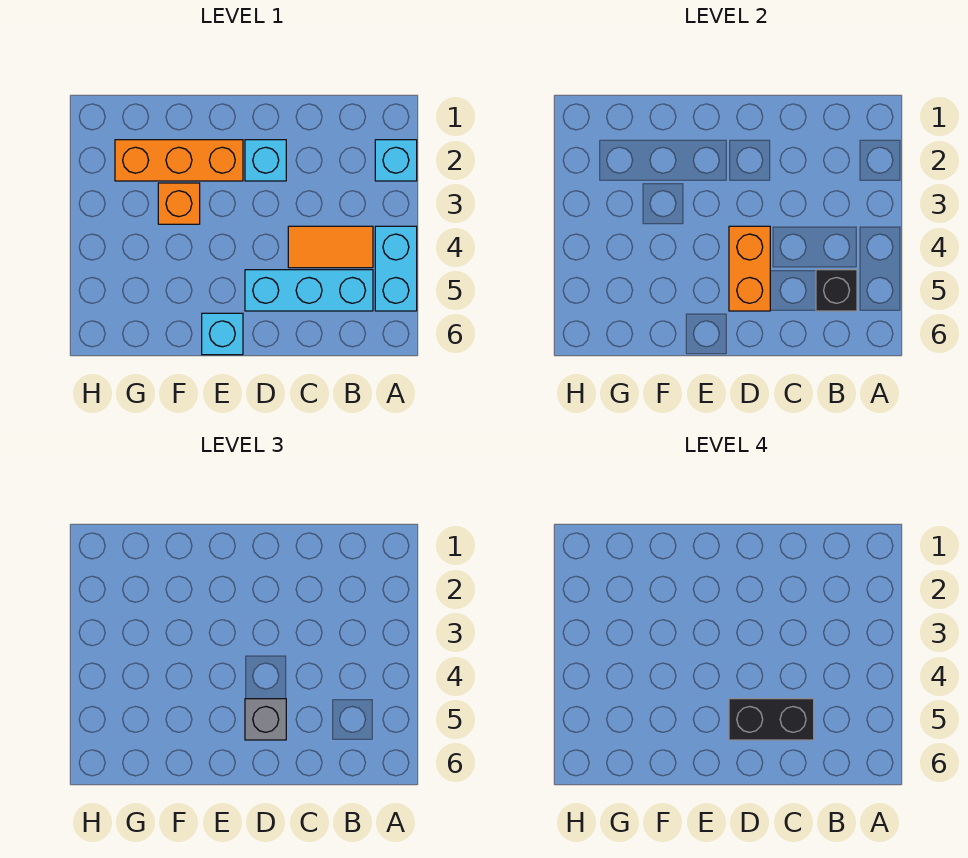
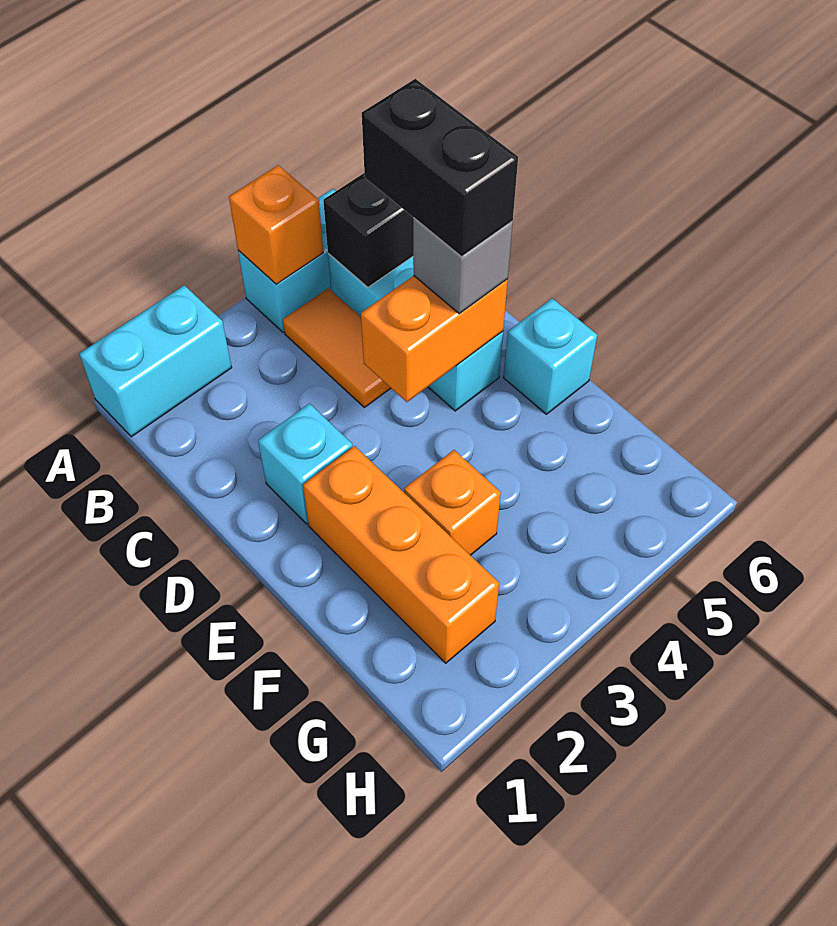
cyan 1x1 brick [375,140,417,181] -> cyan 1x2 brick [79,285,232,437]
none -> orange 1x1 brick [229,165,323,284]

